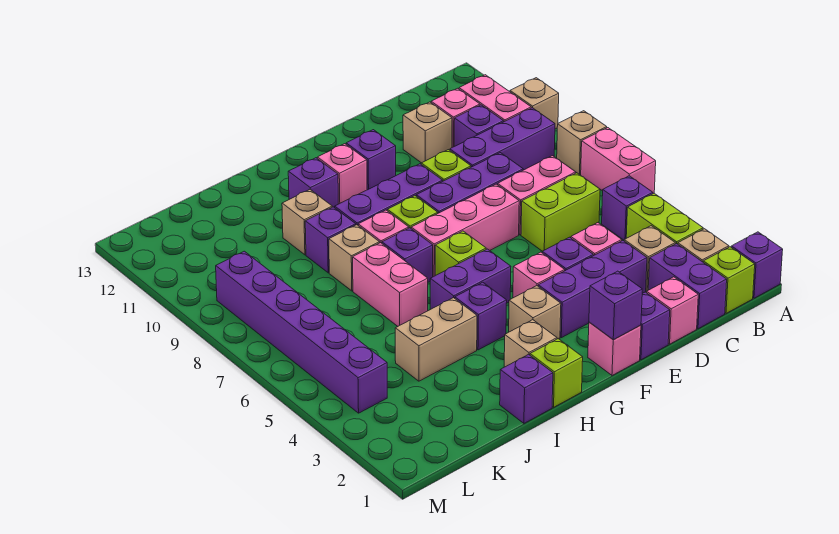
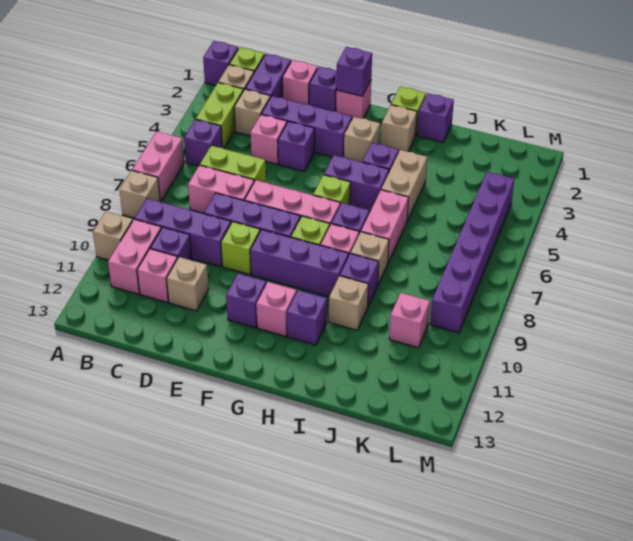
pink 1x1 brick [513,252,565,298] -> pink 1x1 brick moved to [389,293,430,348]
tan 1x2 brick [395,298,477,381] -> tan 1x2 brick turned to [381,150,427,221]

